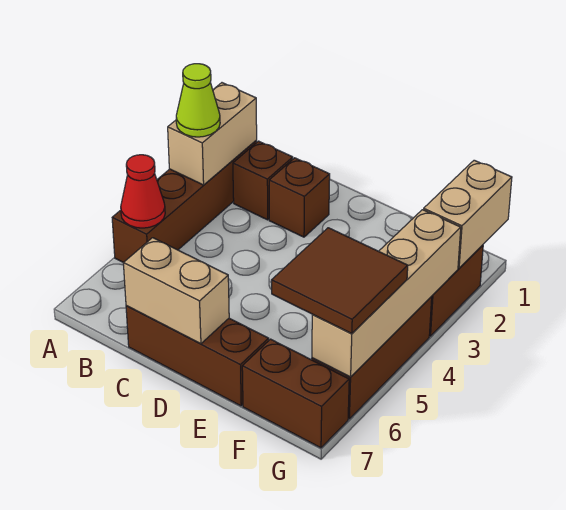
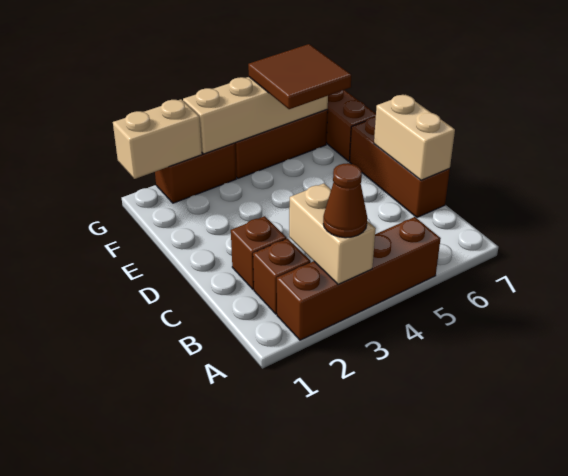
tan 1x2 brick [168,83,257,185] -> tan 1x2 brick turned to [289,183,376,285]
lime 1x1 cone [176,64,220,137] -> brown 1x1 cone [323,163,367,238]
red 1x1 cone [121,155,165,228] -> none

